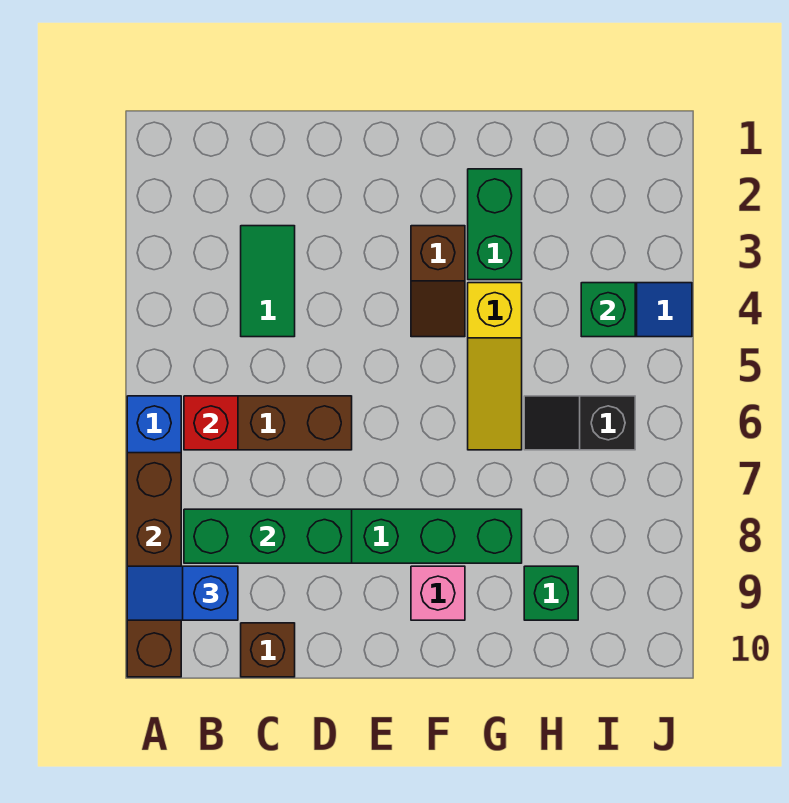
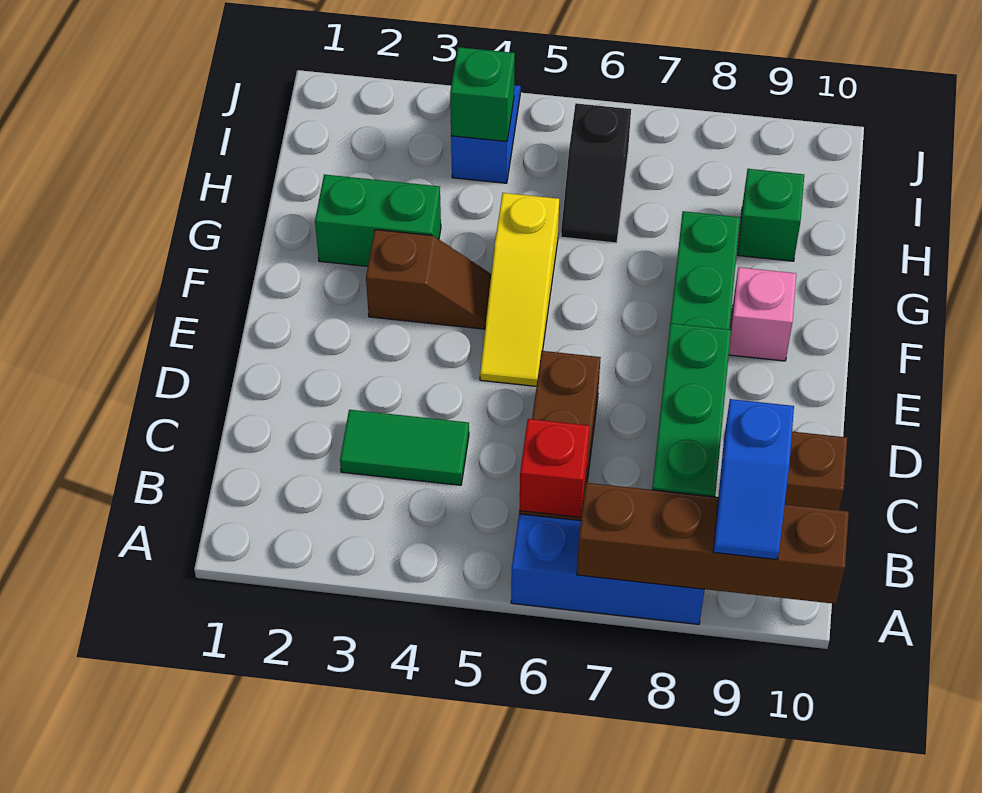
yellow 1x3 slope [468,283,522,450] -> yellow 1x3 slope turned to [480,193,559,386]

